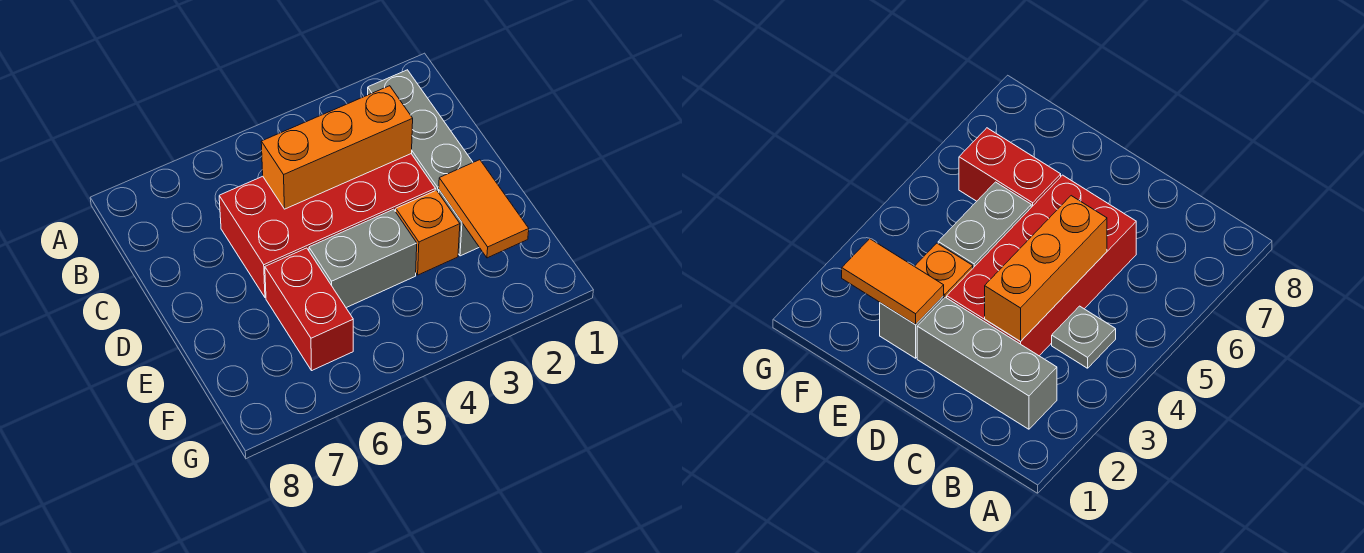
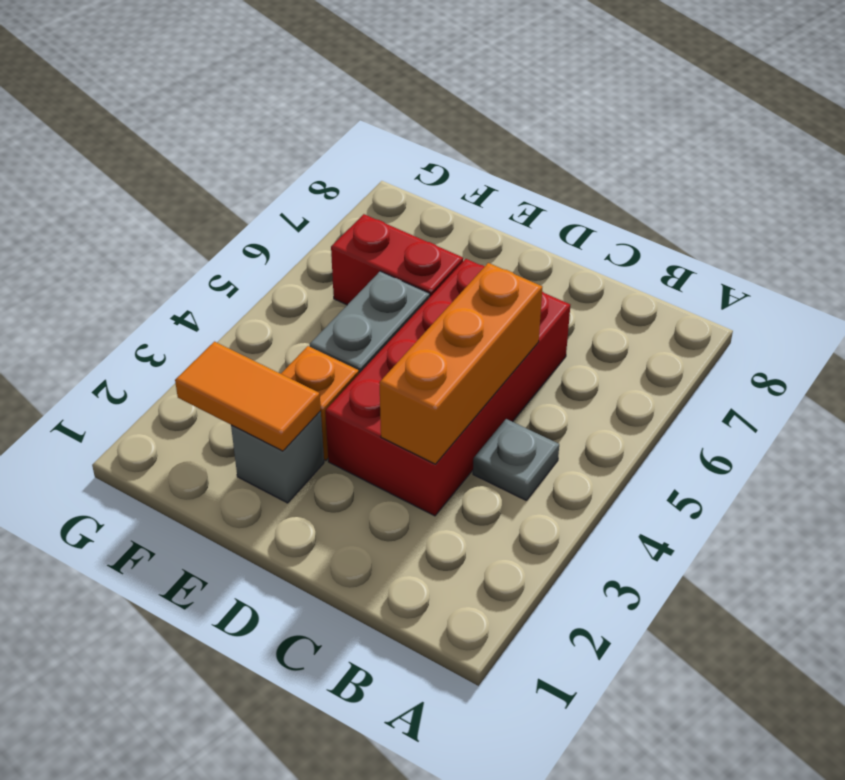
grey 1x3 brick [368,70,473,193] -> none

